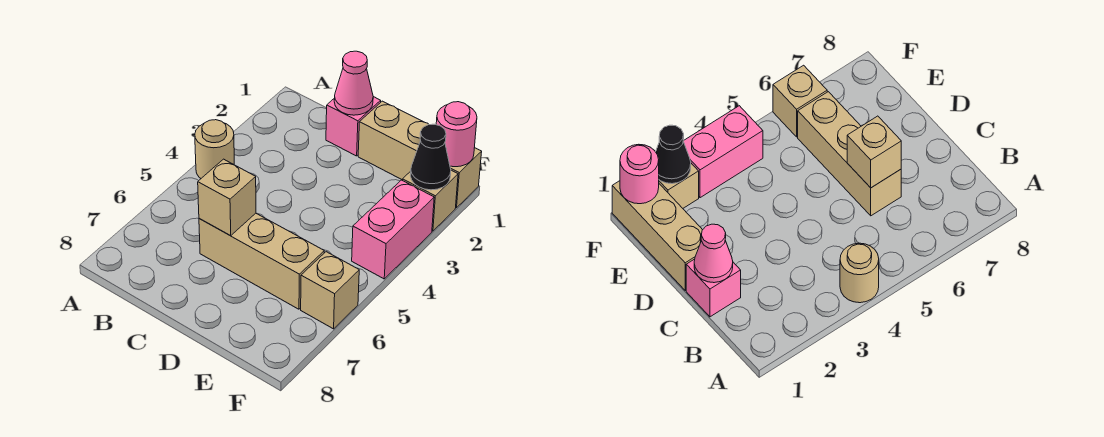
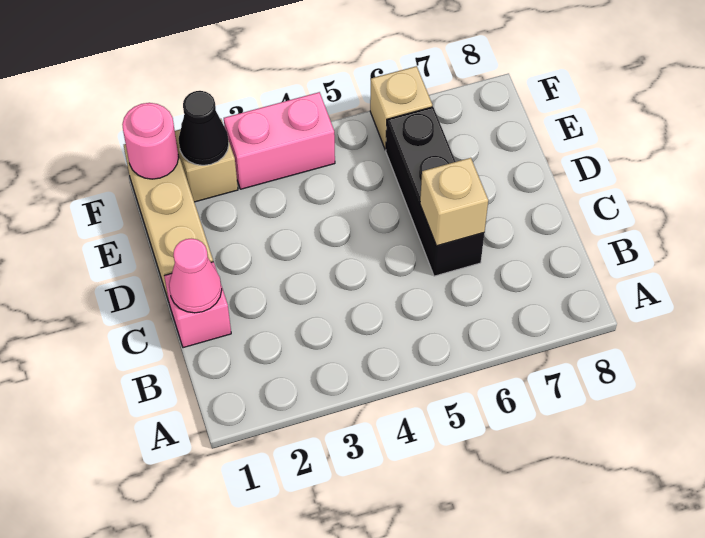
tan 1x1 round brick [195,120,234,178] -> none
tan 1x3 brick [199,213,324,309] -> black 1x3 brick [386,107,484,276]

